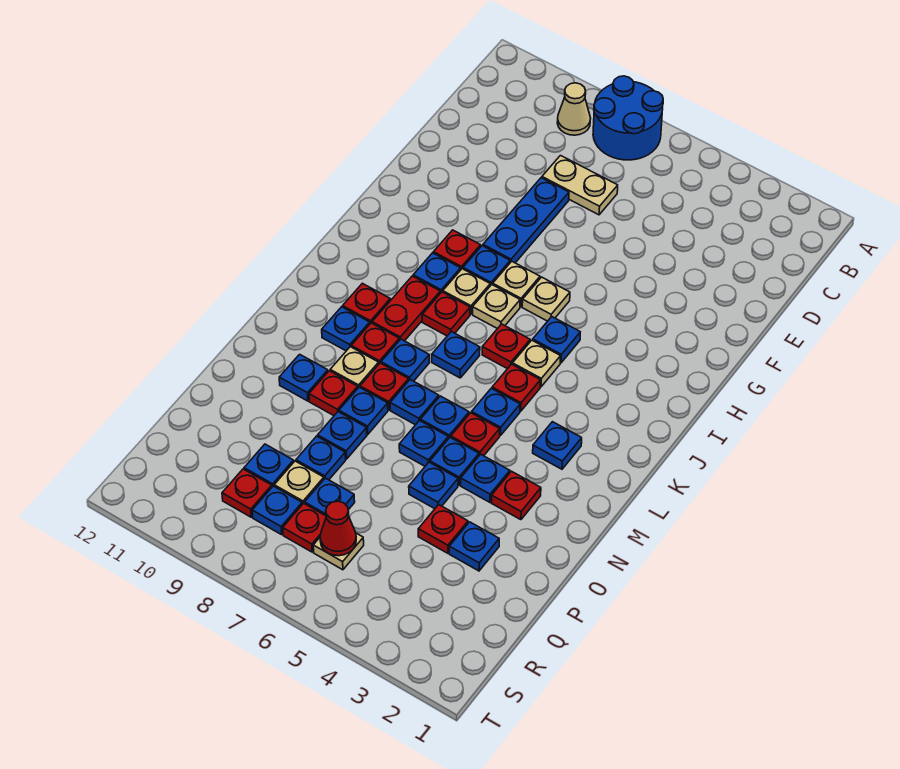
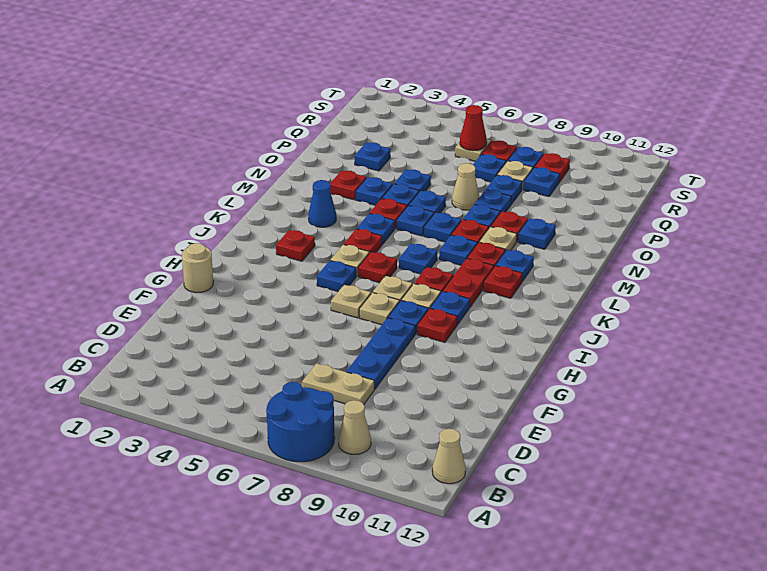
none -> tan 1x1 cone [432,429,466,484]
none -> tan 1x1 round brick [182,243,213,293]
blue 1x1 plate [533,422,582,469] -> blue 1x1 cone [308,180,336,227]
none -> tan 1x1 cone [452,163,480,210]
red 1x1 plate [418,505,468,553] -> red 1x1 plate moved to [276,230,315,261]

